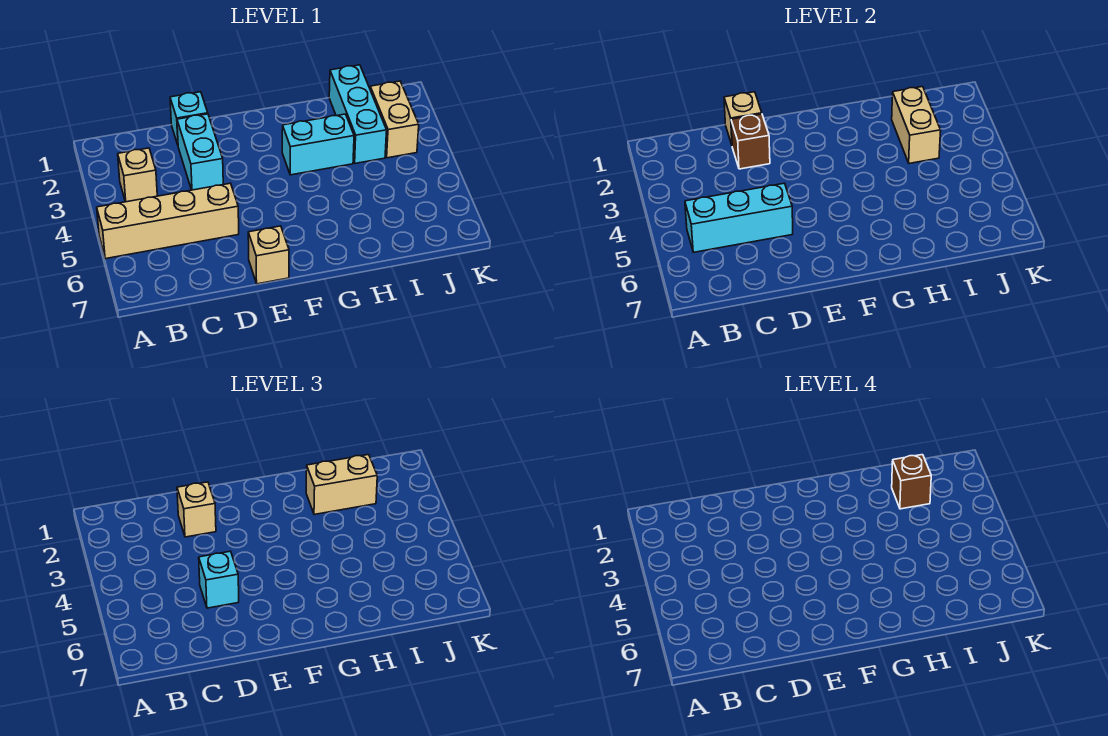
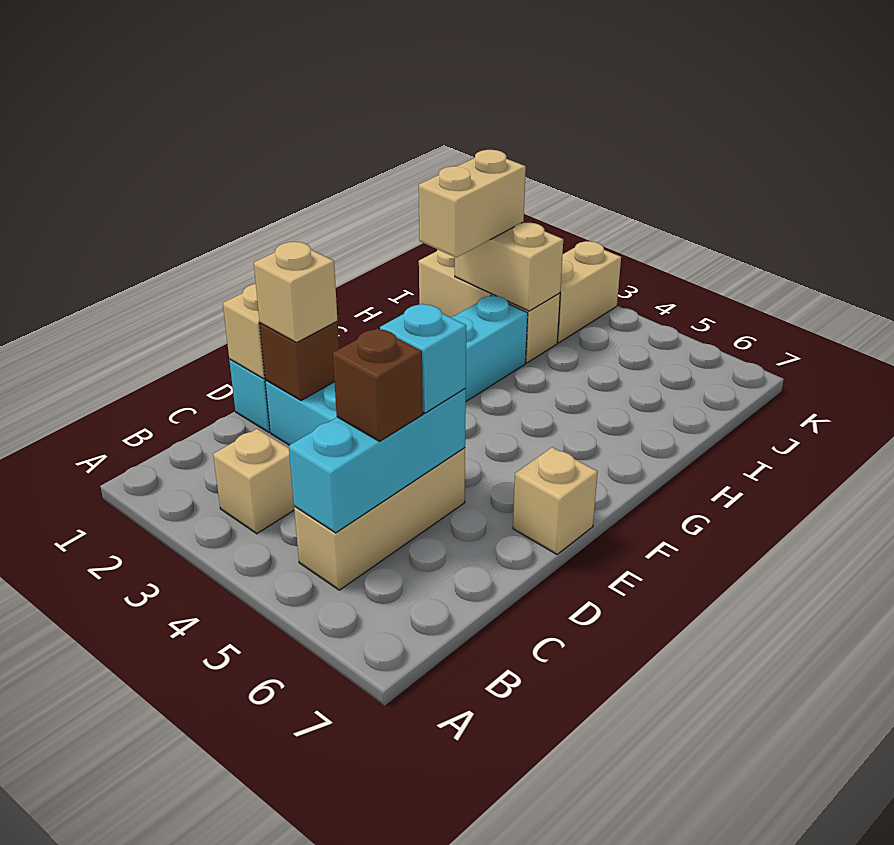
tan 1x4 brick [97,183,239,259] -> tan 1x3 brick [294,448,465,590]
cyan 1x3 brick [329,65,387,163] -> tan 1x3 brick [419,249,560,363]
brown 1x1 brick [892,455,931,509] -> brown 1x1 brick moved to [333,328,423,441]
tan 1x2 brick [370,81,419,158] -> tan 1x2 brick turned to [557,241,621,343]

